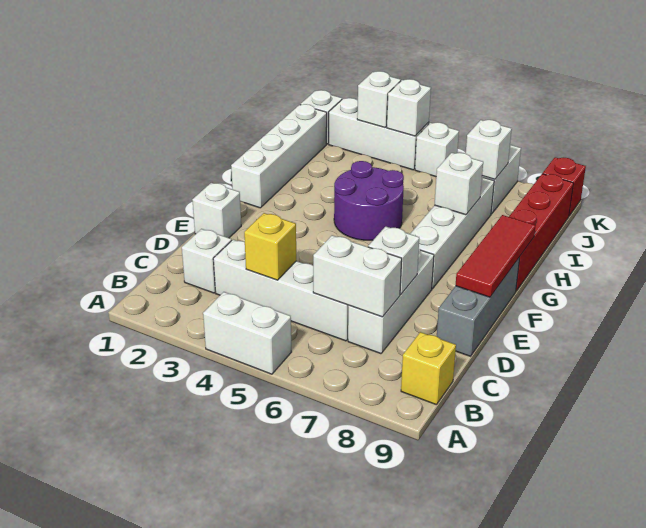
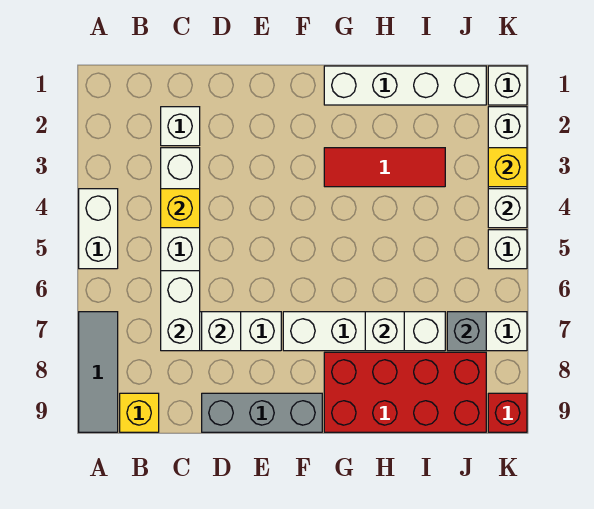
none -> grey 1x3 tile [79,312,118,432]
white 1x1 brick [192,183,241,238] -> none
red 1x3 tile [455,215,536,297] -> red 1x3 tile moved to [324,148,445,187]
purple 2x2 round brick [334,161,404,240] -> none
red 1x4 brick [509,174,574,291] -> red 2x4 brick [324,352,486,432]
white 1x1 brick [466,120,512,179] -> grey 1x1 brick [447,312,486,351]
white 1x1 brick [357,71,401,128] -> yellow 1x1 brick [488,148,527,187]

